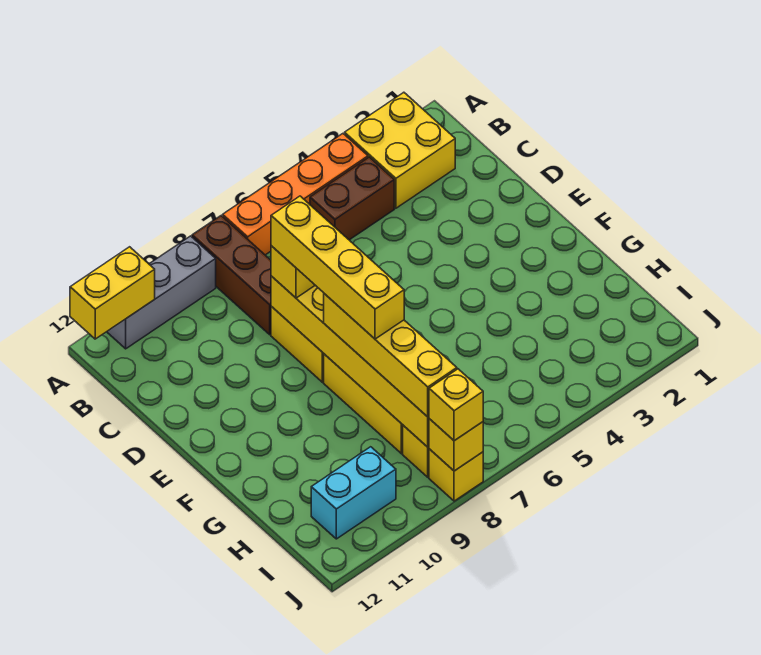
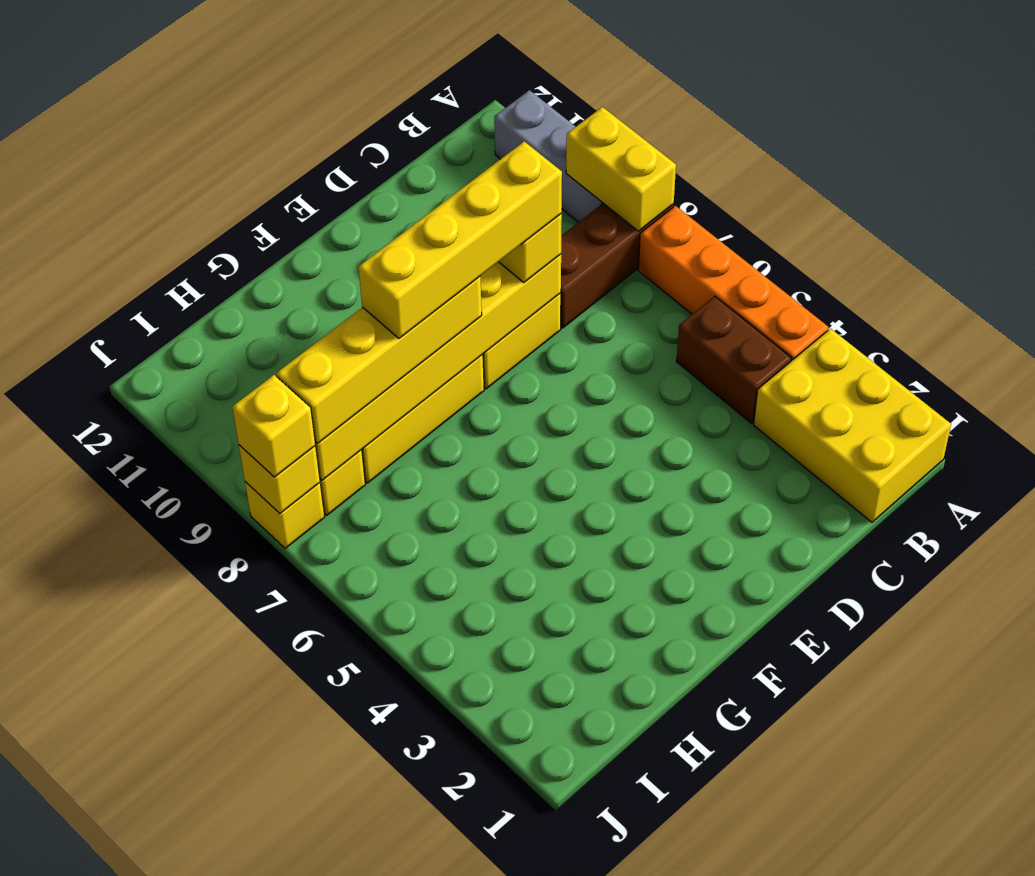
yellow 2x2 brick [345,92,455,208] -> yellow 2x3 brick [754,329,951,522]
yellow 1x2 brick [70,247,155,339] -> yellow 1x2 brick moved to [566,107,676,231]
cyan 1x2 brick [311,447,396,539] -> none

